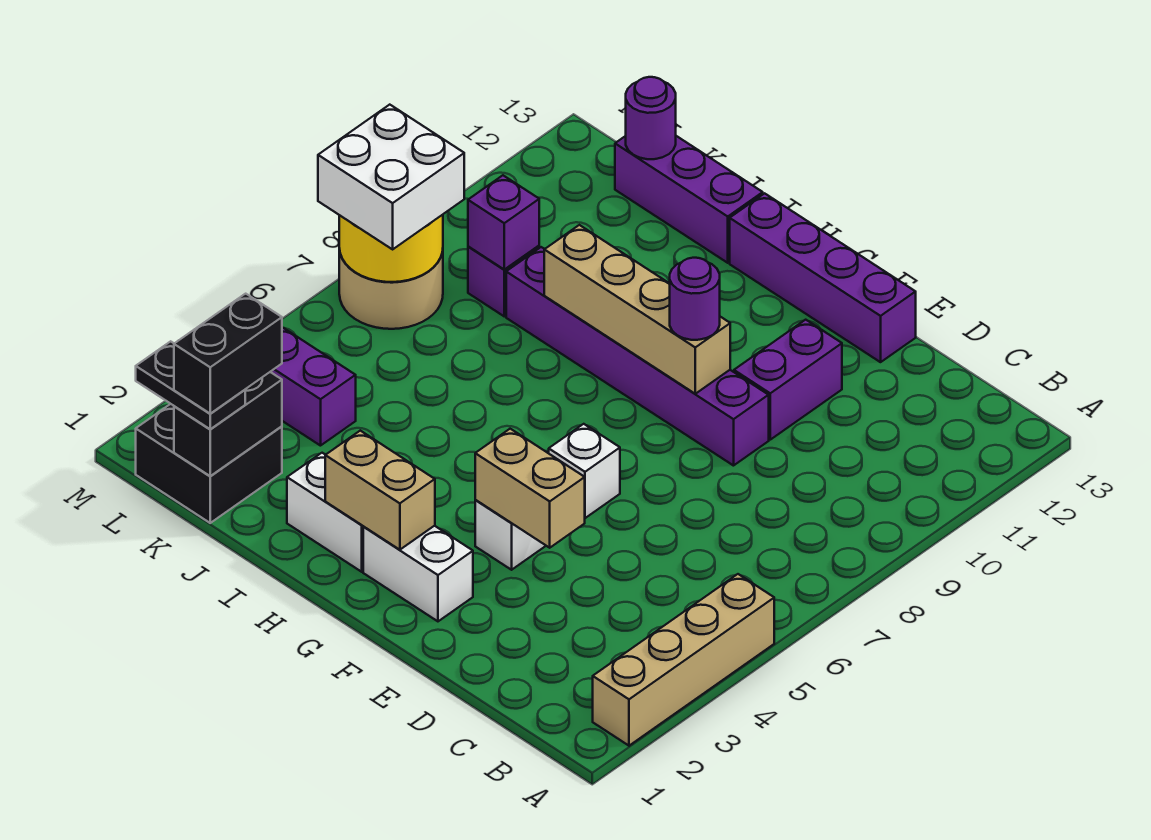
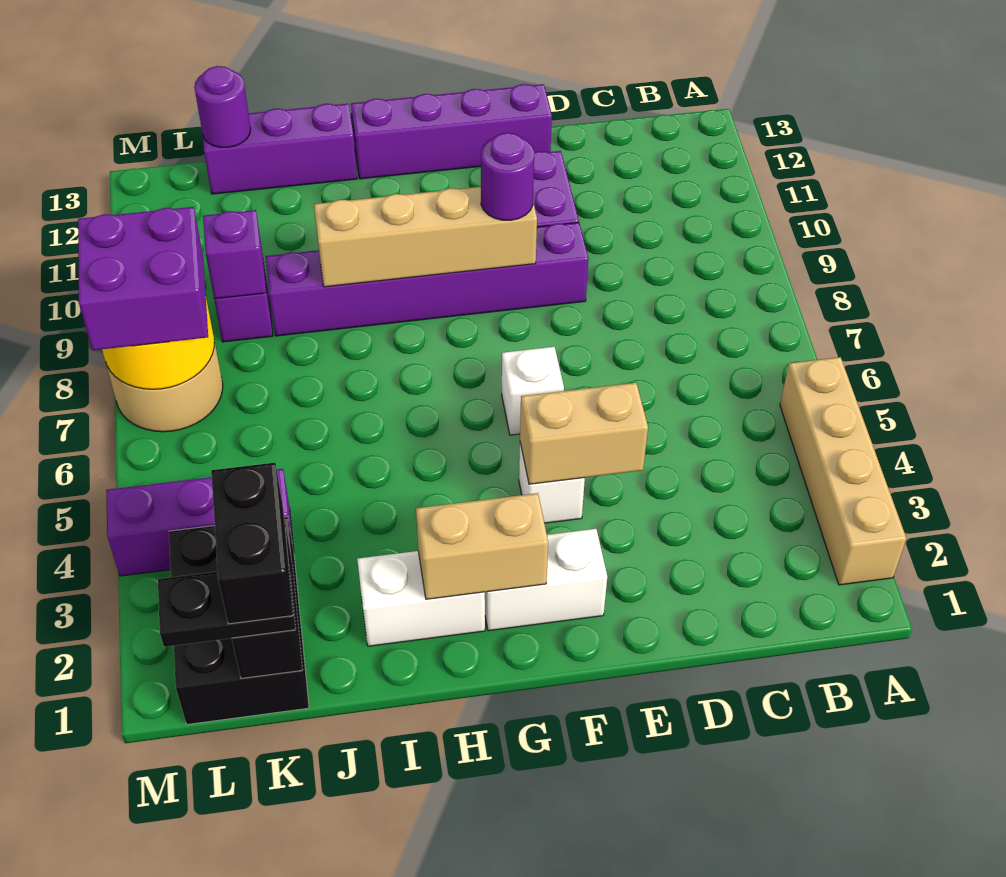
black 2x2 brick [136,404,282,523] -> black 2x3 brick [169,517,309,725]
white 2x2 brick [318,105,464,249] -> purple 2x2 brick [78,207,208,350]

